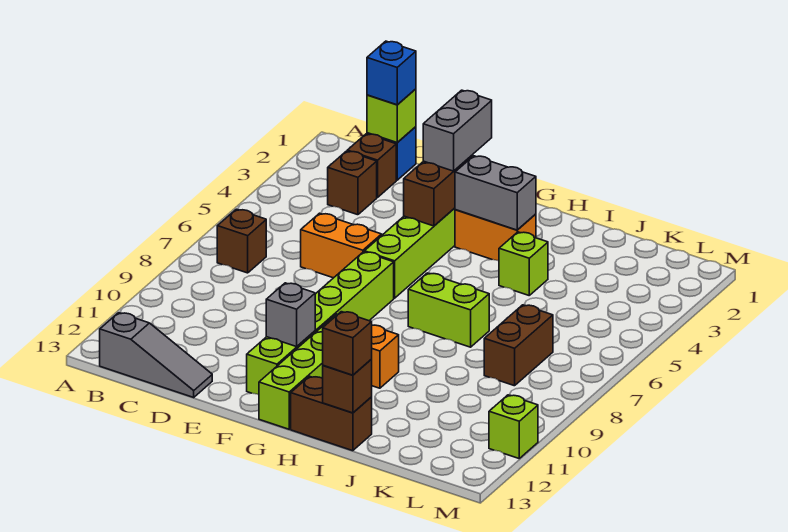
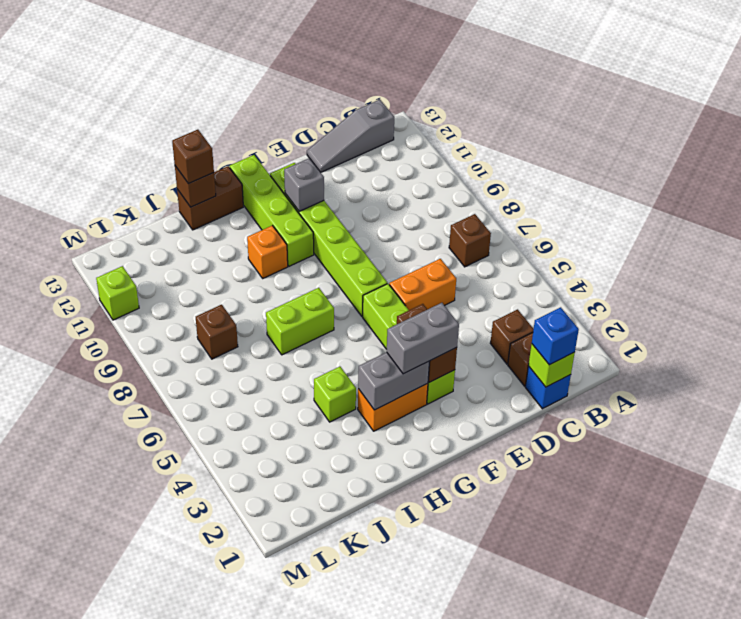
grey 1x2 brick [423,90,492,171] -> grey 1x2 brick turned to [387,303,459,374]
brown 1x2 brick [484,305,553,386] -> brown 1x1 brick [196,305,238,359]

